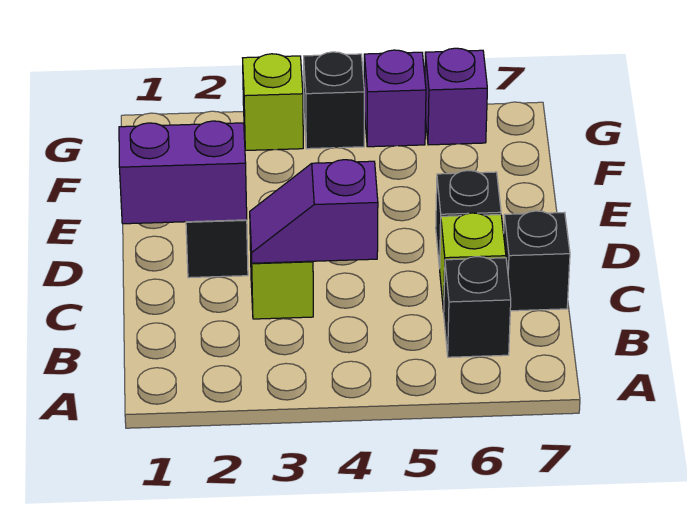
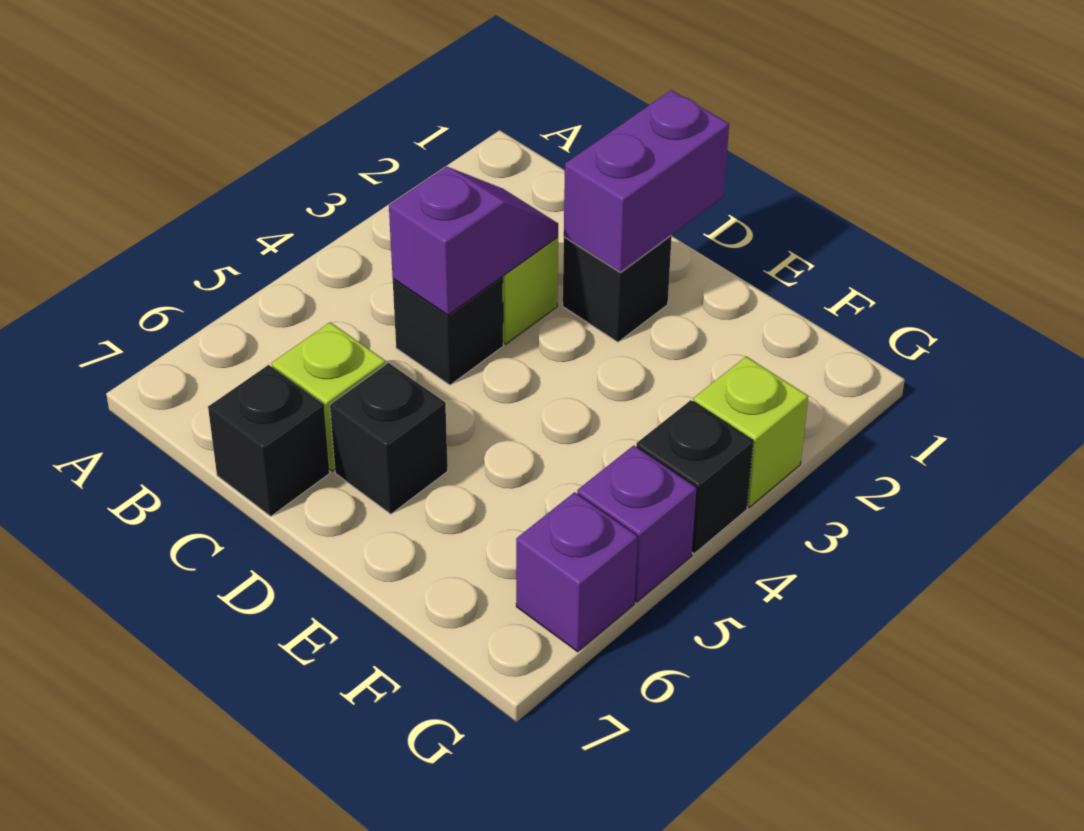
black 1x1 brick [444,257,511,357] -> black 1x1 brick moved to [393,277,503,385]

